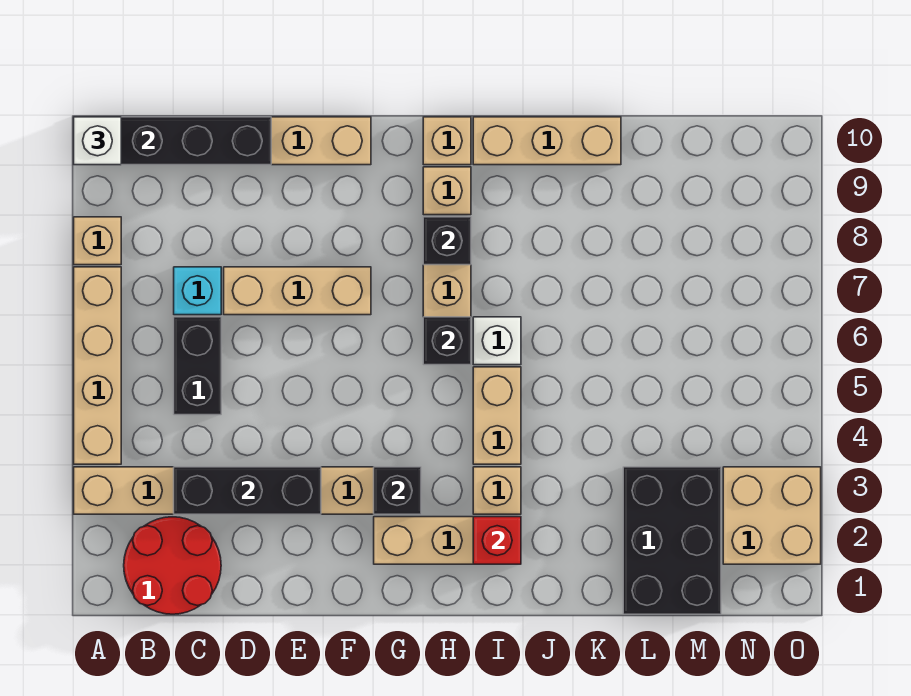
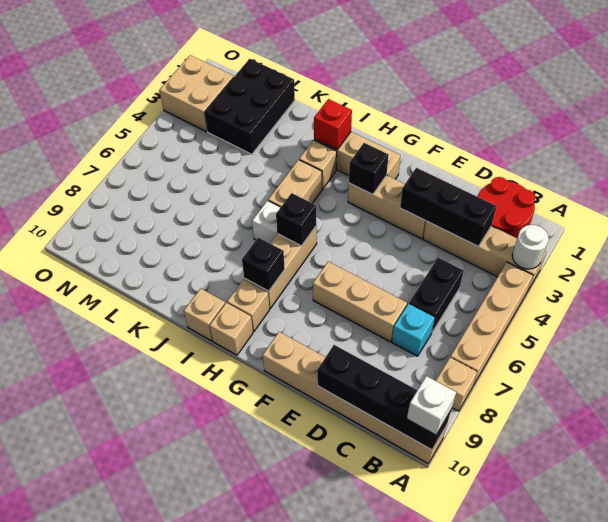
none -> white 1x1 round brick [512,225,549,269]
tan 1x3 brick [473,117,621,165] -> tan 1x1 brick [184,289,225,341]

